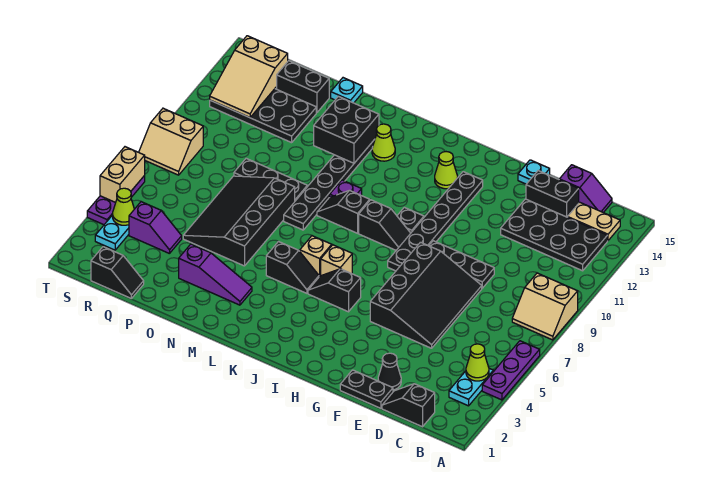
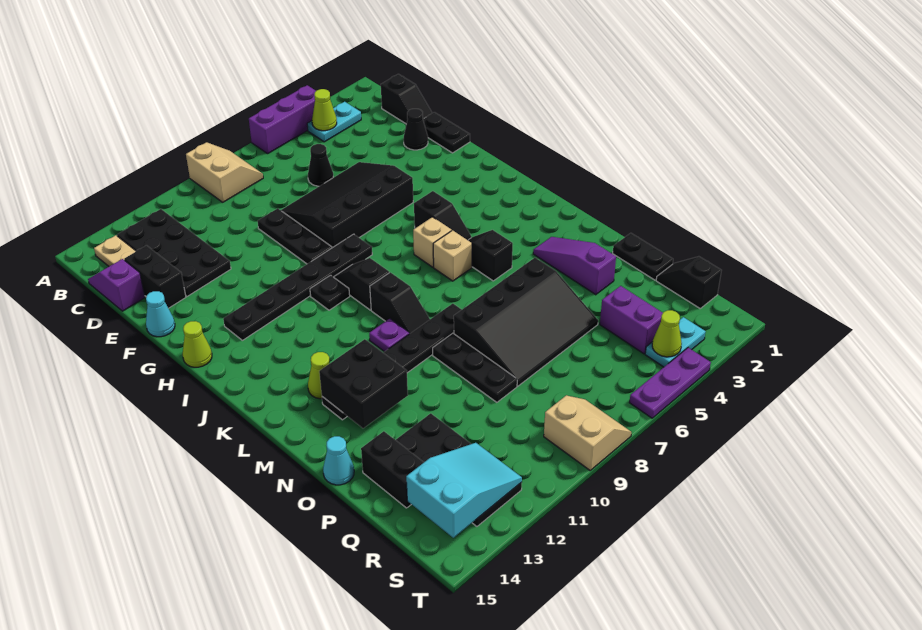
purple 1x3 plate [482,341,540,400] -> purple 1x3 brick [249,85,316,154]
none -> black 1x1 cone [308,144,333,186]
cyan 1x1 plate [518,160,550,184] -> cyan 1x1 cone [146,291,175,337]
lime 1x1 cone [435,152,458,189] -> lime 1x1 cone moved to [183,321,212,367]
none -> black 1x2 plate [613,233,673,280]
cyan 1x1 plate [331,78,363,103] -> cyan 1x1 cone [323,436,354,485]
purple 1x2 slope [129,202,182,254] -> purple 1x2 brick [600,286,663,354]
tan 2x3 slope [210,36,288,118] -> cyan 2x3 slope [406,443,522,538]
tan 1x2 brick [100,147,145,203] -> none

